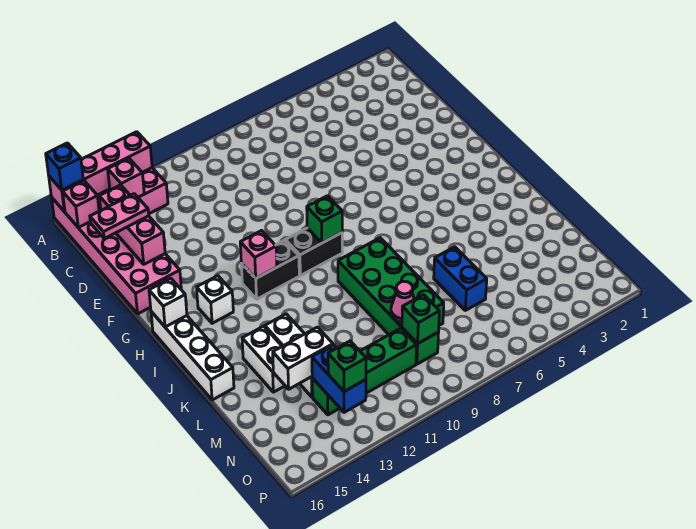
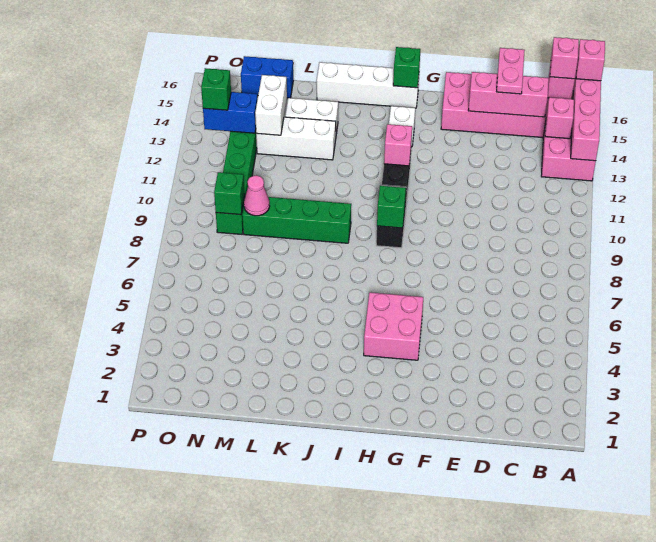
blue 1x1 brick [46,143,83,190] -> pink 1x1 brick [576,39,605,81]
none -> pink 1x1 brick [550,37,579,79]
none -> pink 2x2 brick [364,292,423,360]
white 1x1 brick [149,279,187,327] -> green 1x1 brick [393,47,420,88]
green 2x4 brick [338,238,444,334] -> green 1x4 brick [242,197,351,243]
blue 1x2 brick [434,247,487,310] -> blue 1x2 brick moved to [241,56,293,98]

